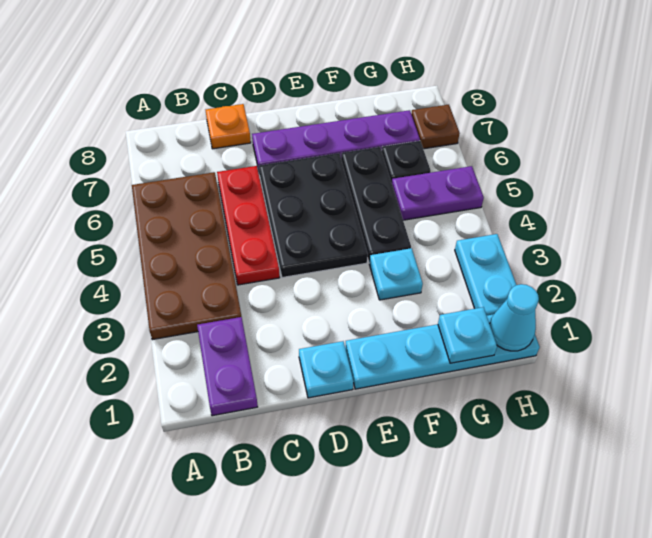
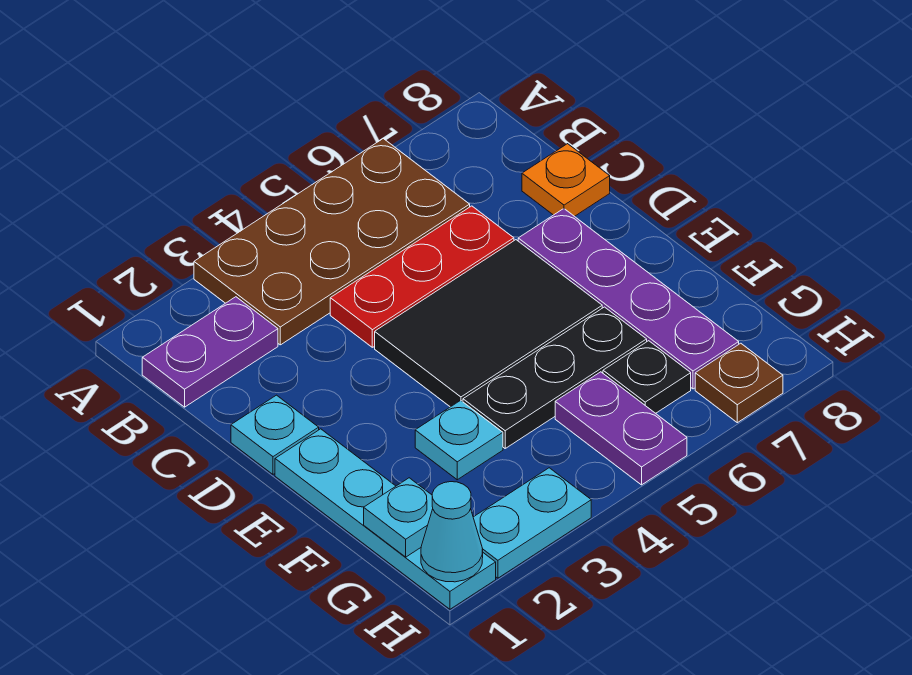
black 2x3 plate [259,153,368,278] -> black 2x3 tile [375,240,602,407]

